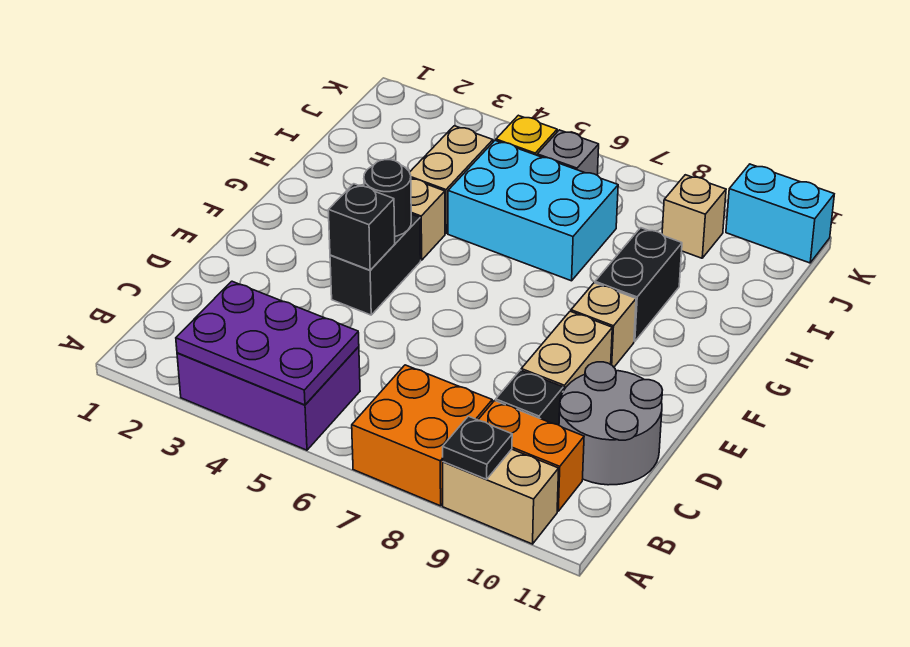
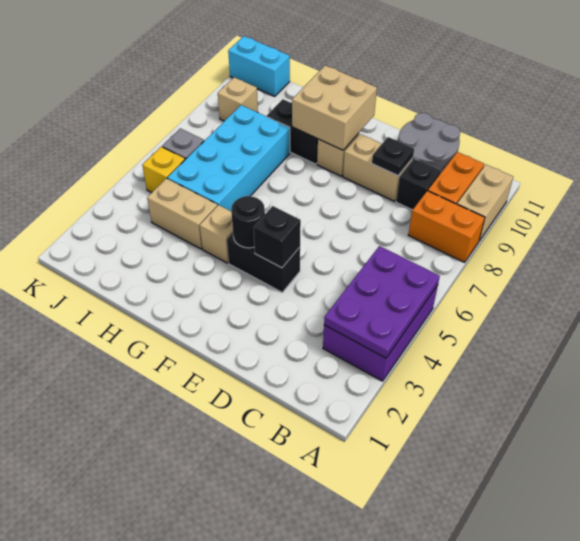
orange 2x2 brick [352,365,492,506] -> orange 1x2 brick [408,191,485,262]
black 1x1 plate [443,416,512,479] -> black 1x1 plate moved to [372,137,414,176]
none -> tan 2x2 brick [292,65,377,150]
cyan 2x3 brick [448,141,618,281] -> cyan 2x4 brick [167,105,290,211]
cyan 1x2 brick [726,164,834,263] -> cyan 1x2 brick turned to [228,36,290,96]

